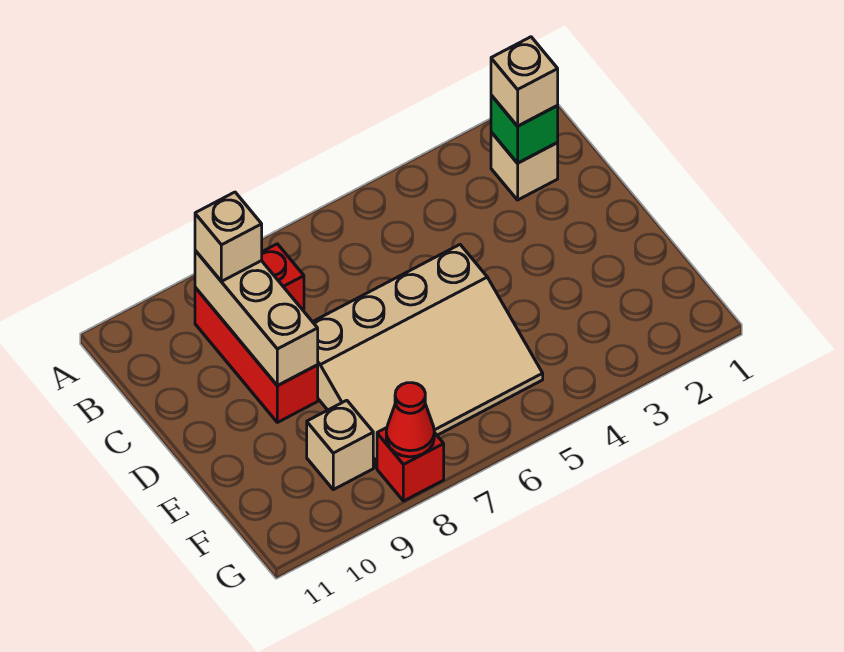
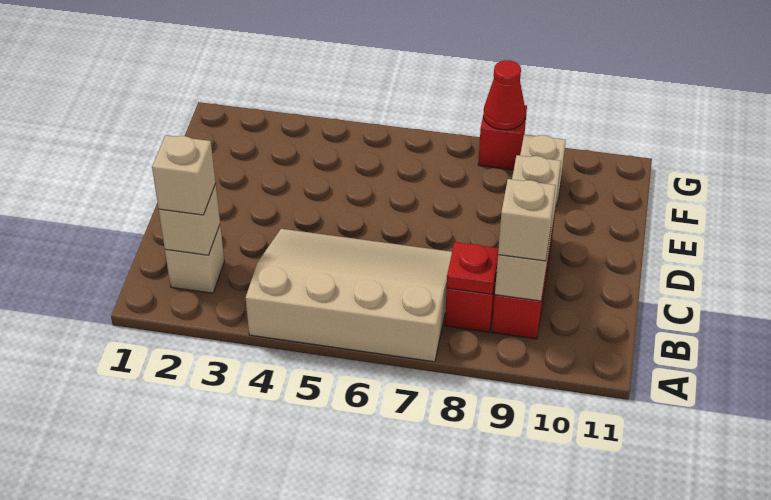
green 1x1 brick [491,95,558,163] -> tan 1x1 brick [159,184,220,255]
none -> red 1x1 plate [447,242,498,294]
tan 3x4 slope [313,245,543,467] -> tan 3x4 slope moved to [246,229,452,362]

